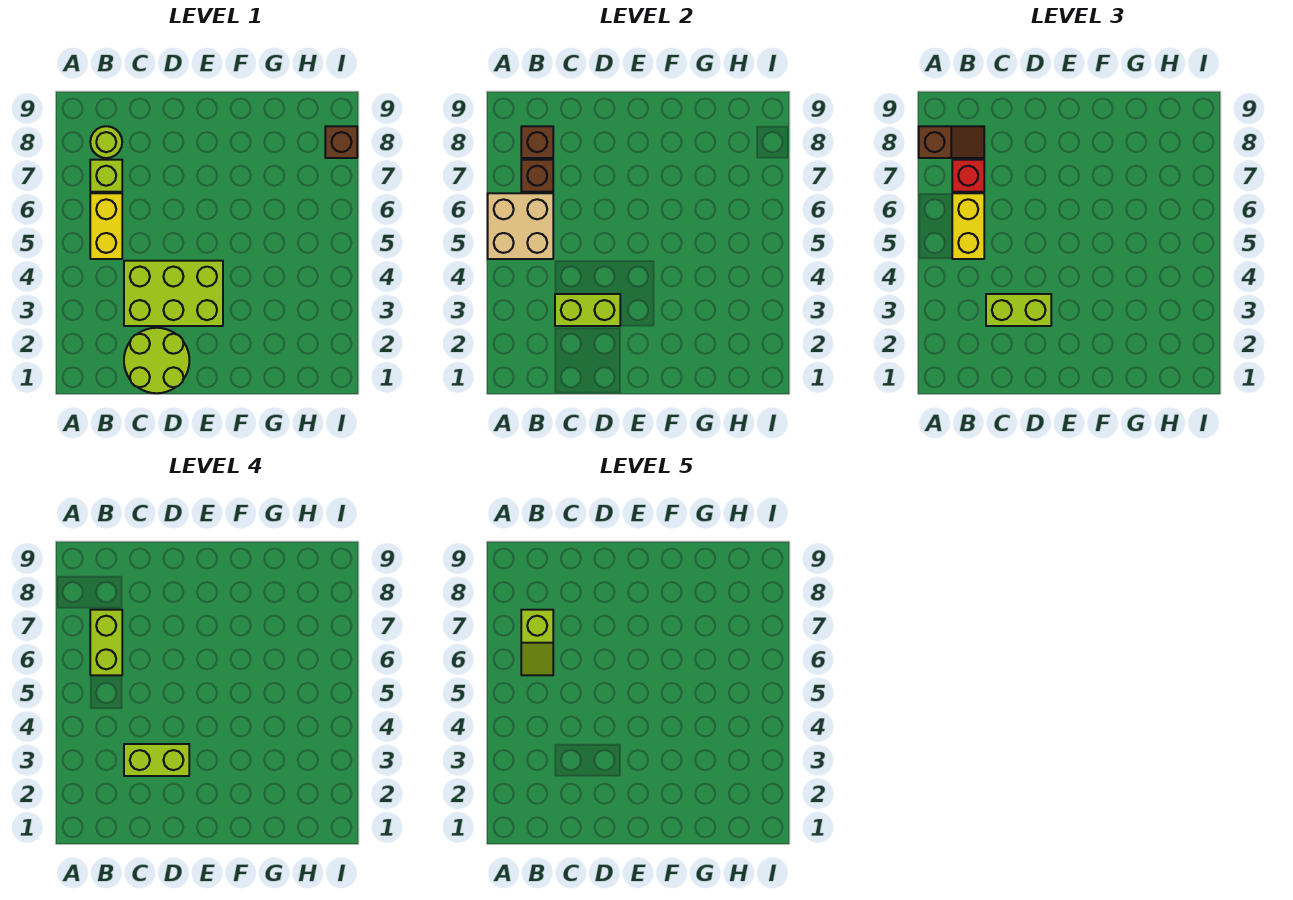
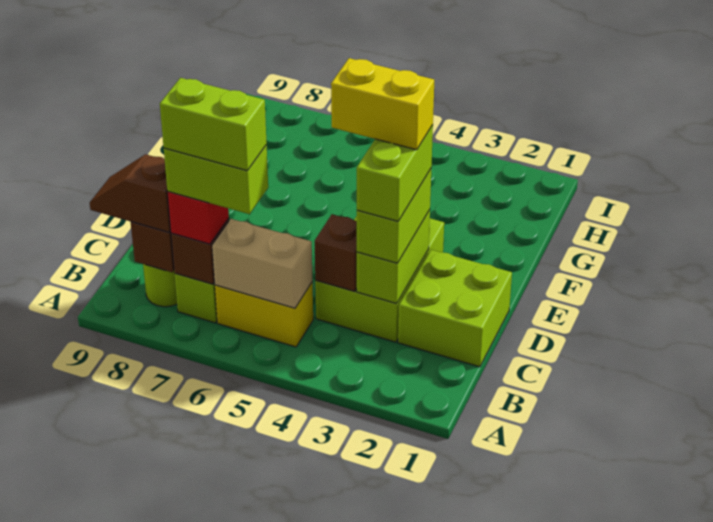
tan 2x2 brick [488,193,553,259] -> tan 1x2 brick [212,219,312,308]
brown 1x2 slope [919,126,984,158] -> brown 1x2 slope turned to [90,154,171,232]
yellow 1x2 brick [952,193,984,259] -> yellow 1x2 brick moved to [331,58,434,150]
lime 1x2 slope [521,610,553,675] -> lime 1x2 brick [160,78,267,171]
lime 2x2 round brick [124,328,189,393] -> lime 2x2 brick [398,250,512,367]
brown 1x1 brick [325,126,357,158] -> brown 1x1 brick moved to [315,214,357,292]

